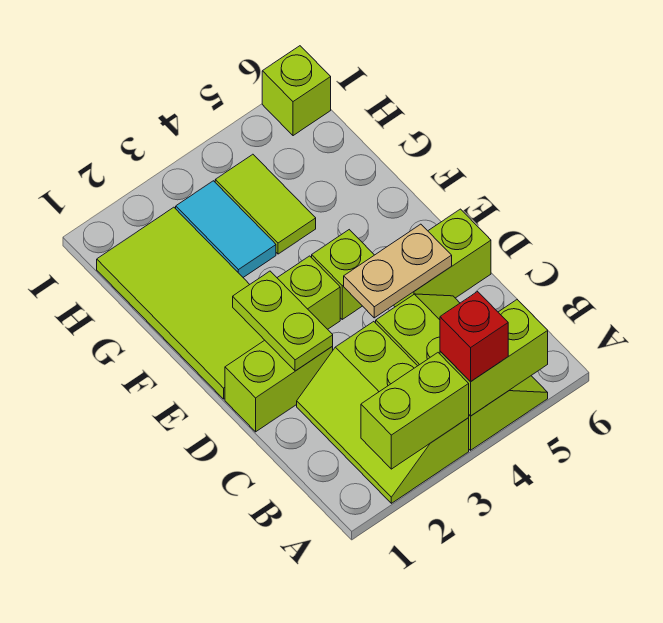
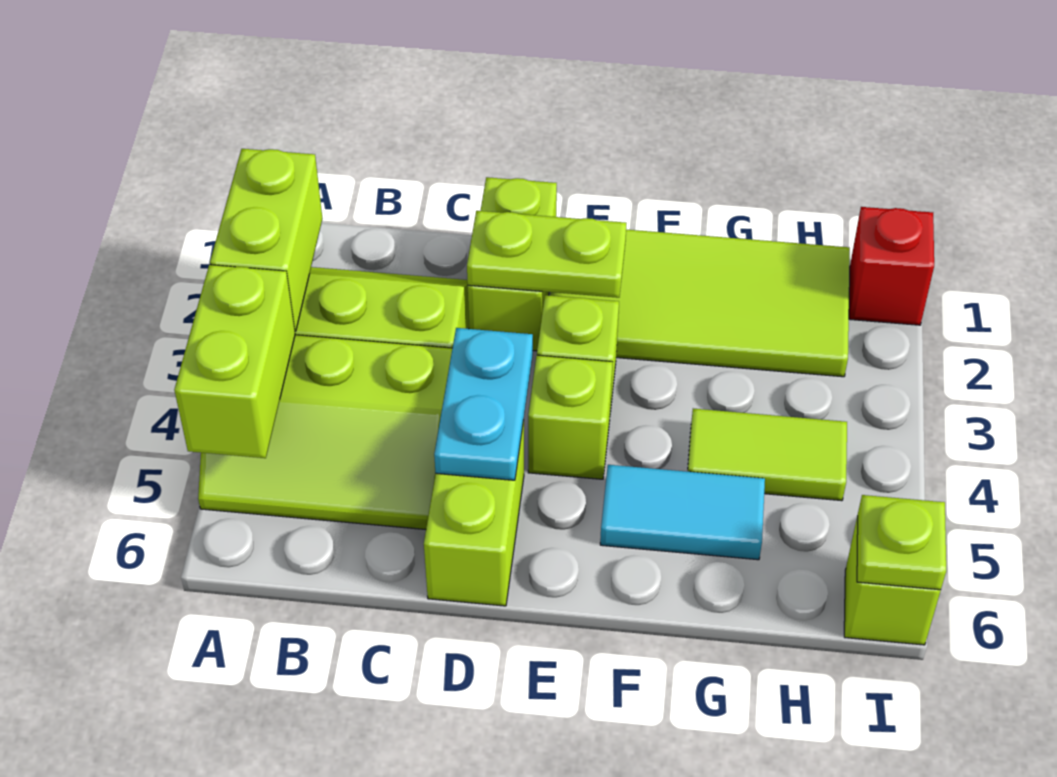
red 1x1 brick [440,292,508,382] -> red 1x1 brick moved to [849,207,934,325]
tan 1x2 plate [344,224,452,318] -> cyan 1x2 plate [434,328,533,480]
cyan 1x2 tile [176,181,276,277] -> cyan 1x2 tile moved to [600,465,765,560]
none -> lime 1x1 plate [857,495,946,590]

